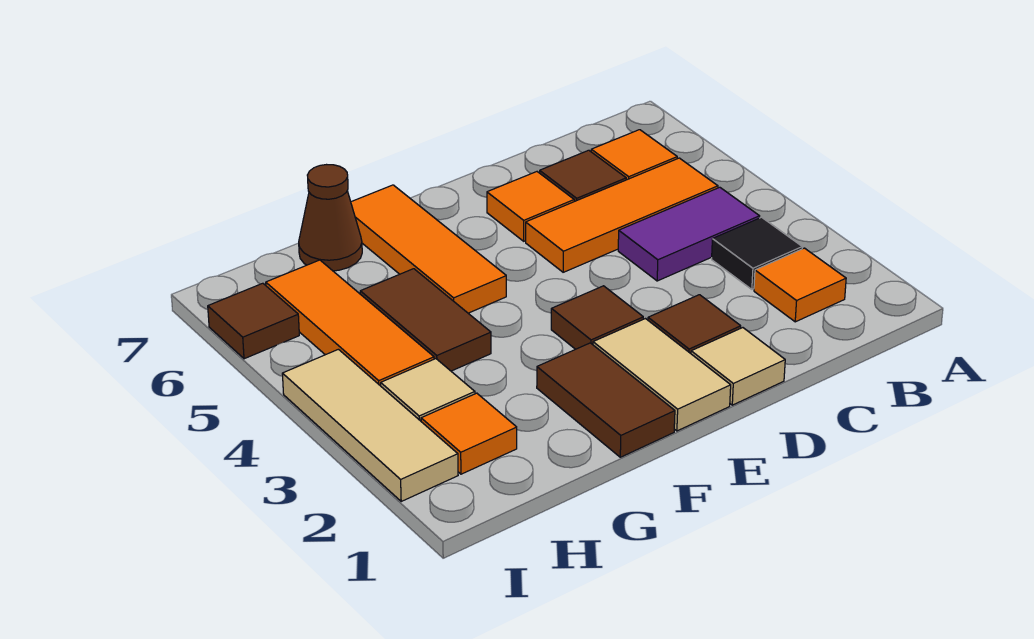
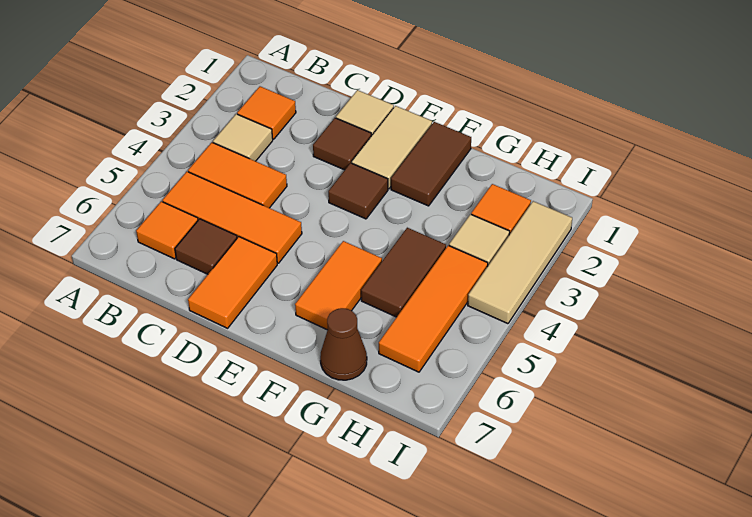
black 1x1 tile [712,217,802,289] -> tan 1x1 tile [213,114,273,161]
purple 1x2 tile [618,187,760,281] -> orange 1x2 tile [188,143,287,208]
orange 1x1 tile [487,172,574,241] -> orange 1x2 tile [188,237,277,328]
orange 1x3 tile [351,185,506,313] -> orange 1x2 tile [295,241,382,330]
brown 1x1 tile [208,283,299,359] -> none

